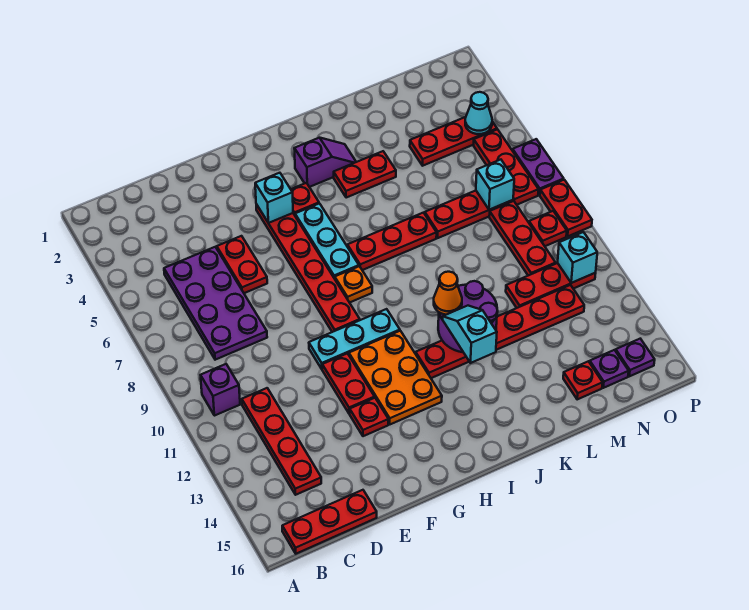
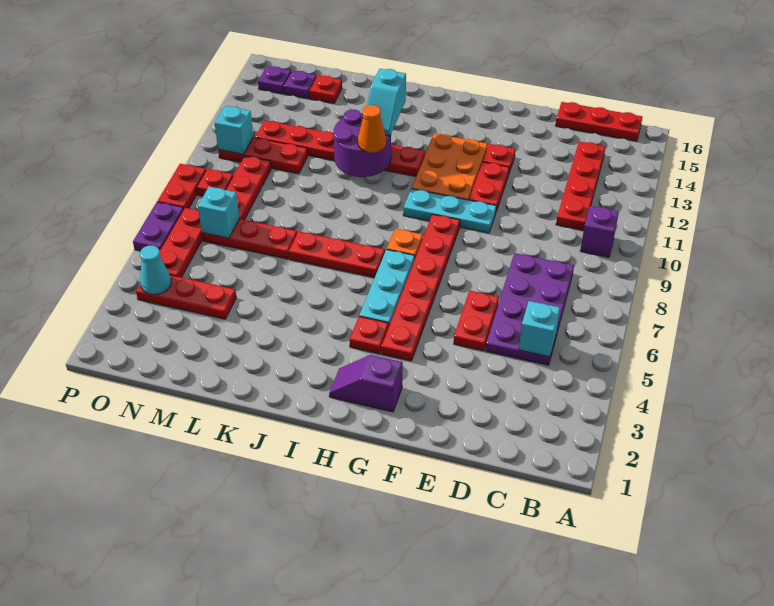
cyan 1x1 brick [255,173,293,223] -> cyan 1x1 brick moved to [519,301,560,357]
purple 1x2 slope [294,138,356,187] -> purple 1x2 slope moved to [329,355,403,412]
red 1x2 plate [334,151,396,198] -> none

